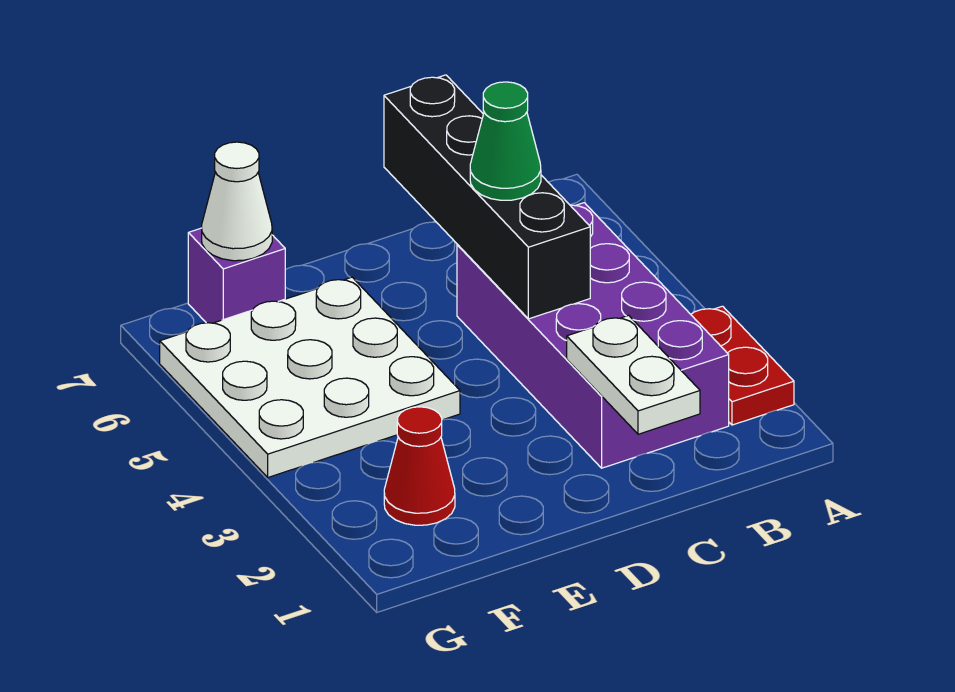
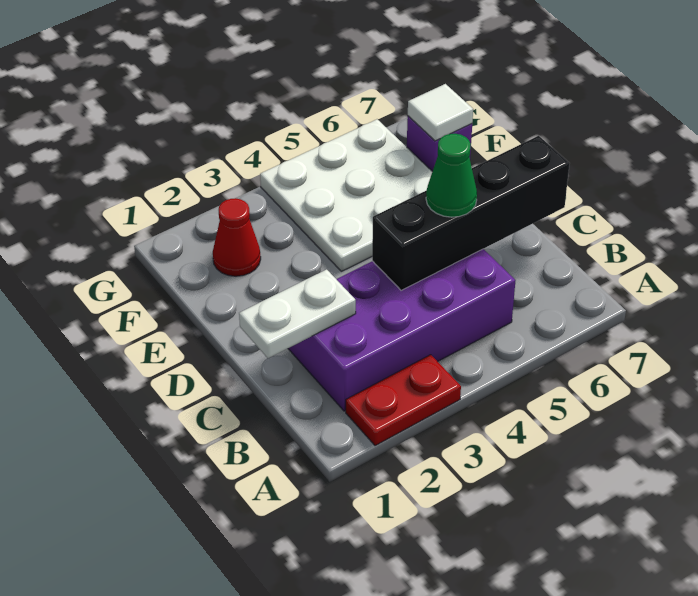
white 1x1 cone [202,142,272,261] -> white 1x1 tile [408,84,473,141]

